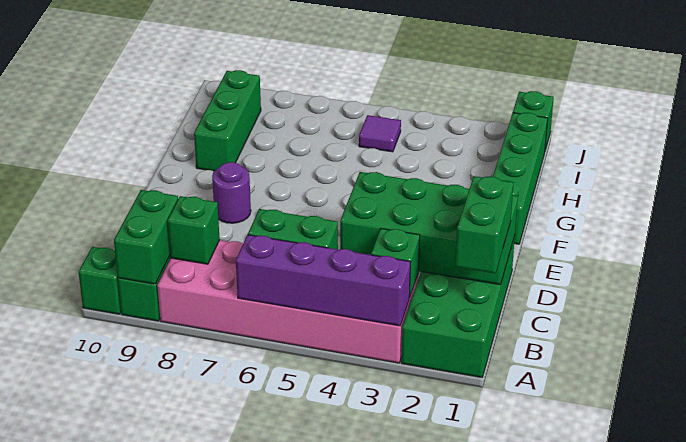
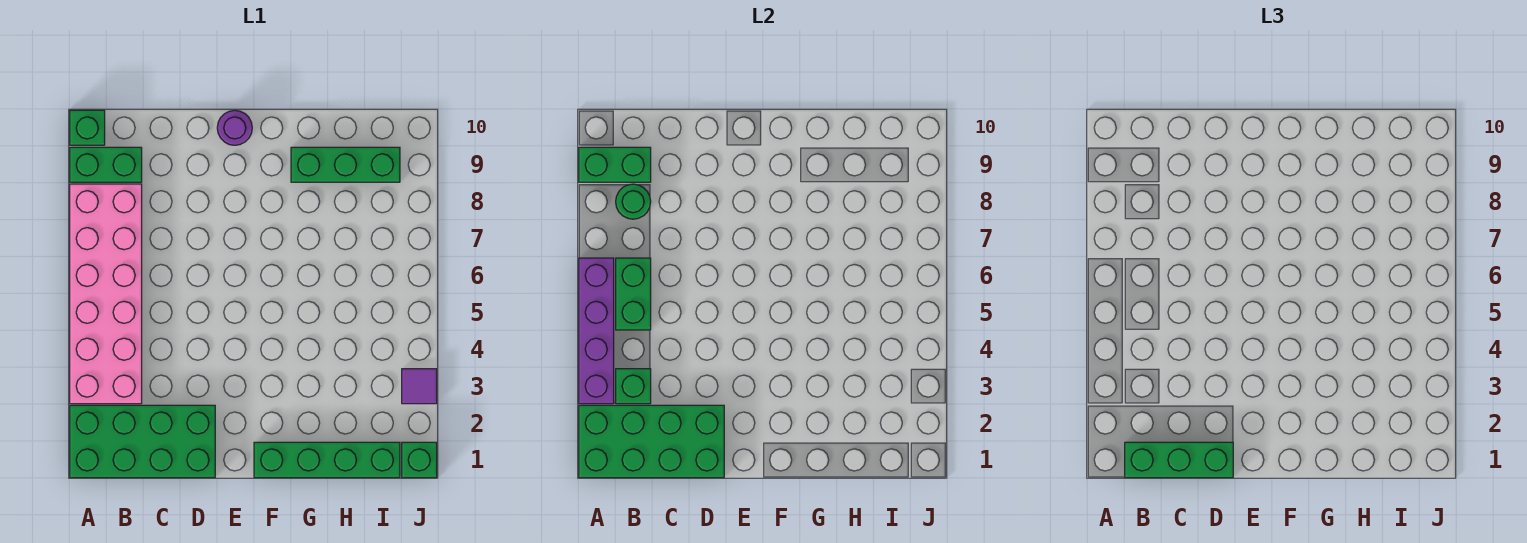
green 1x2 brick [455,176,513,273] -> green 1x3 brick [1125,442,1233,478]
green 1x1 brick [168,196,220,264] -> green 1x1 round brick [616,184,651,219]
green 2x4 brick [340,172,518,285] -> green 2x4 brick turned to [579,405,724,478]
purple 1x1 round brick [212,162,251,223] -> purple 1x1 round brick moved to [217,110,252,145]
purple 1x1 tile [359,115,401,152] -> purple 1x1 tile moved to [402,369,437,404]

